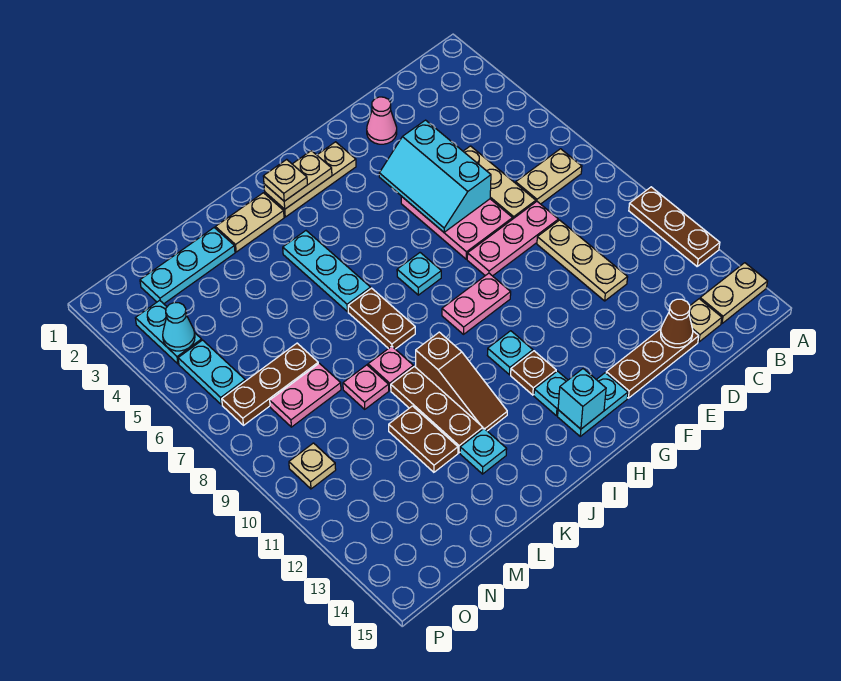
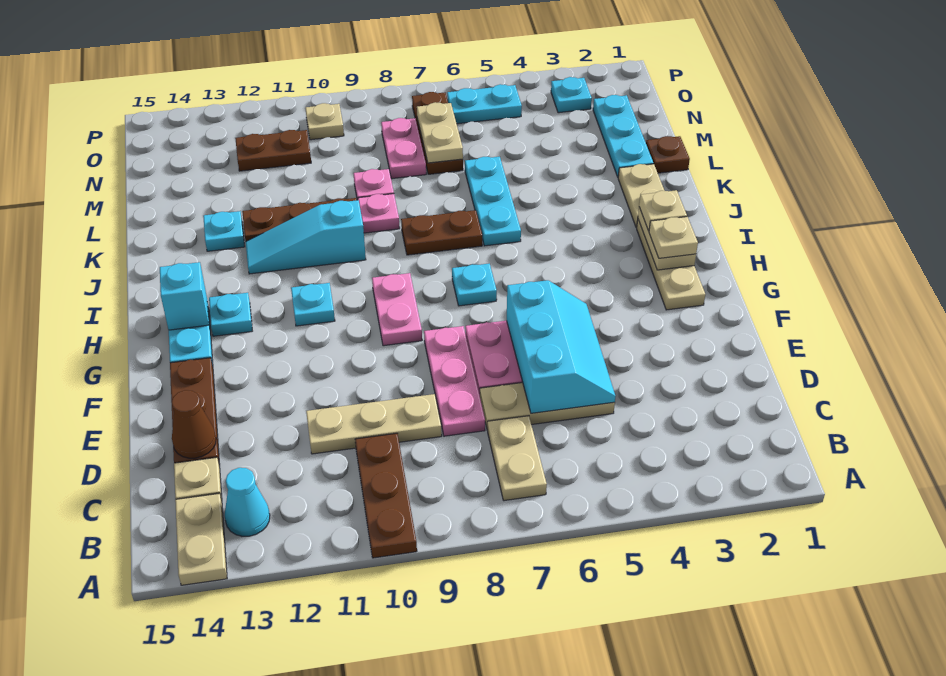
brown 1x3 plate [629,187,720,266] -> brown 1x3 plate turned to [355,433,417,558]
pink 1x1 cone [367,97,397,144] -> none
cyan 2x3 slope [379,120,491,232] -> cyan 2x3 slope turned to [507,280,615,413]
none -> tan 1x1 plate [649,217,698,258]
brown 1x1 plate [511,351,556,395] -> brown 1x1 plate moved to [646,136,690,173]
cyan 1x3 plate [283,231,371,312] -> cyan 1x3 plate turned to [465,157,521,246]
brown 1x3 slope [416,332,507,431] -> cyan 1x3 slope [246,200,366,274]
brown 1x2 plate [389,406,458,472] -> brown 1x2 plate moved to [235,130,311,171]
none -> tan 1x2 plate [417,102,463,163]
cyan 1x2 plate [135,300,202,364] -> cyan 1x1 plate [551,77,592,113]
cyan 1x1 cone [163,303,195,351] -> cyan 1x1 cone moved to [225,468,270,536]

